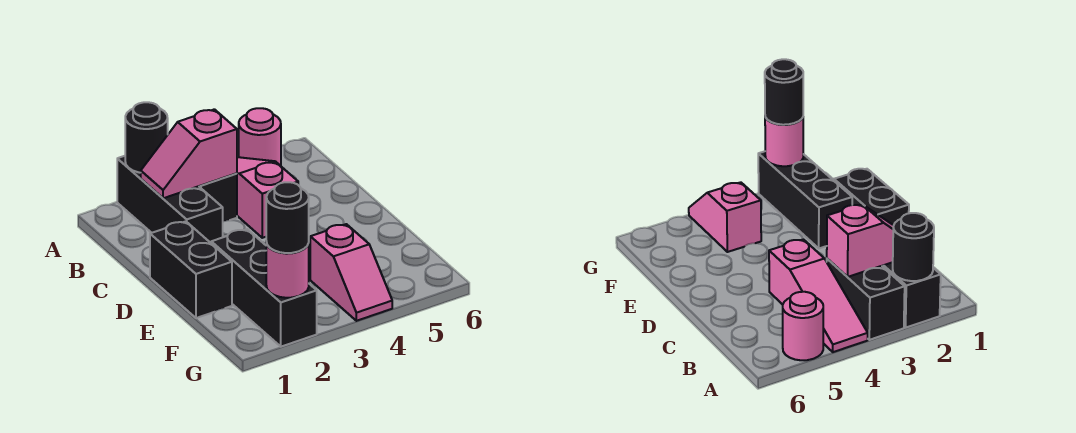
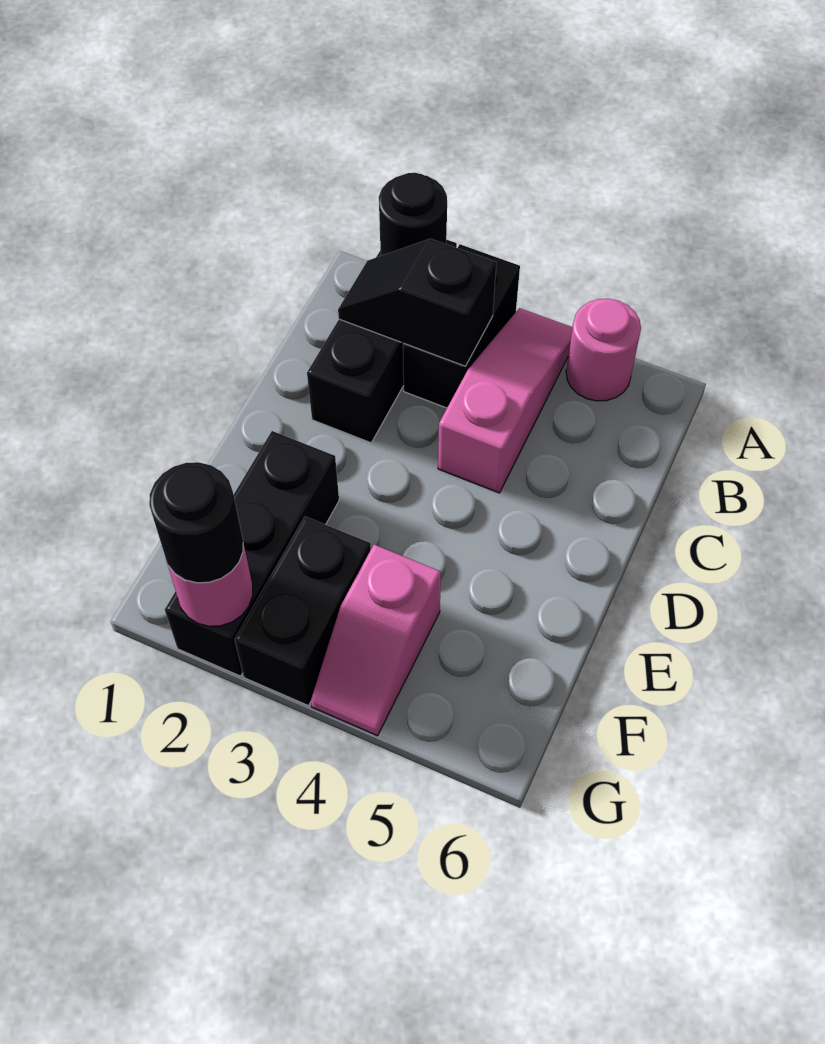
pink 1x2 slope [141,109,237,198] -> black 1x2 slope [338,239,496,366]
black 1x2 brick [150,221,232,318] -> black 1x2 brick moved to [235,517,371,705]

